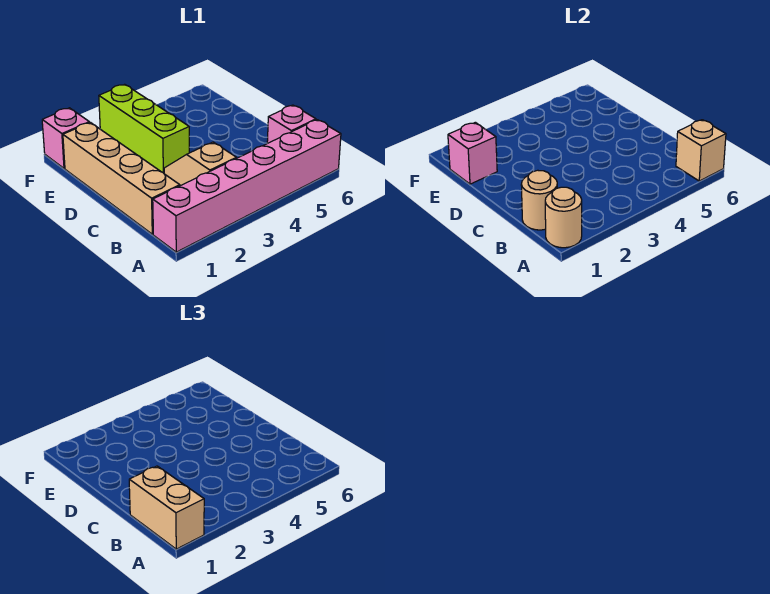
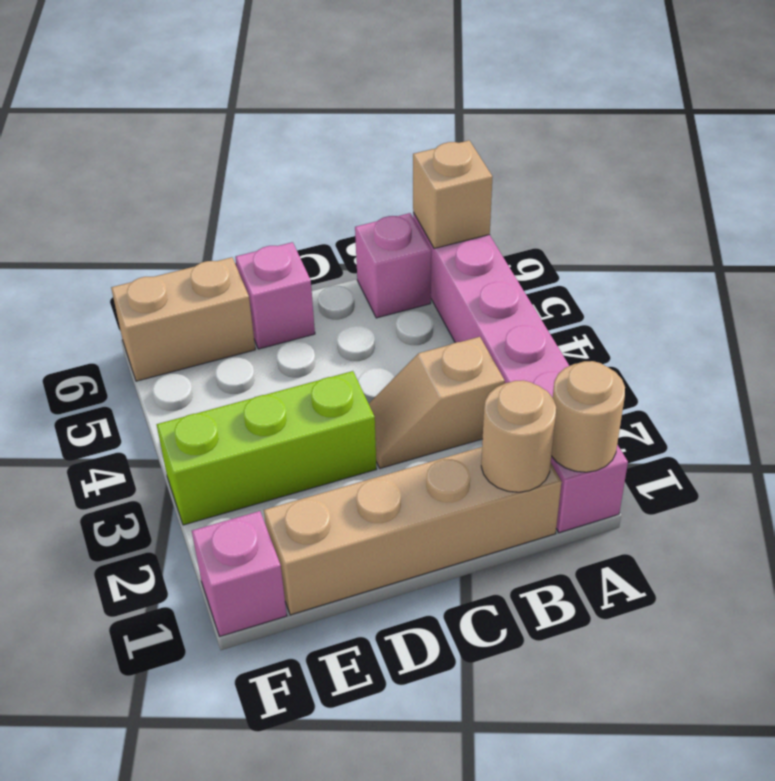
tan 1x2 brick [129,466,204,549] -> tan 1x2 brick moved to [111,257,255,381]
pink 1x1 brick [448,122,497,184] -> pink 1x1 brick moved to [236,242,315,349]

